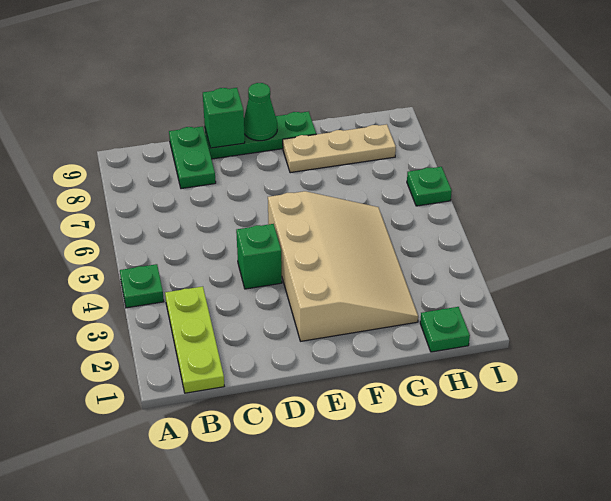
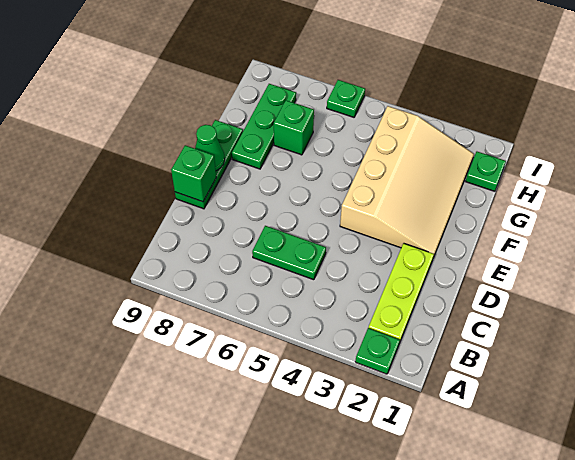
green 1x1 plate [120,264,164,308] -> green 1x1 plate moved to [355,328,400,374]
lime 1x3 plate [165,286,224,393] -> lime 1x3 plate turned to [368,243,434,343]
green 1x2 plate [169,126,216,189] -> green 1x2 plate moved to [252,226,326,280]
green 1x1 brick [236,224,282,289] -> green 1x1 brick moved to [274,100,314,155]
tan 3x4 slope [268,191,418,341] -> tan 3x4 slope turned to [340,106,474,258]
tan 1x3 plate [283,124,396,173] -> green 1x3 plate [232,84,296,169]

